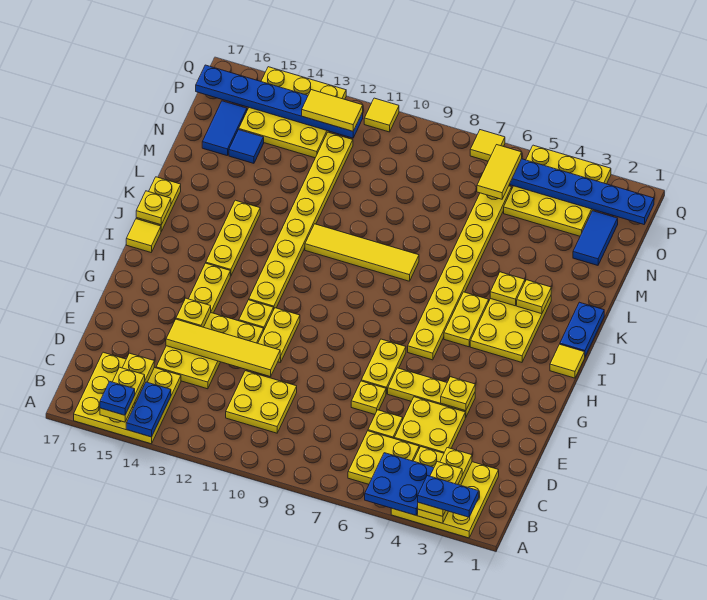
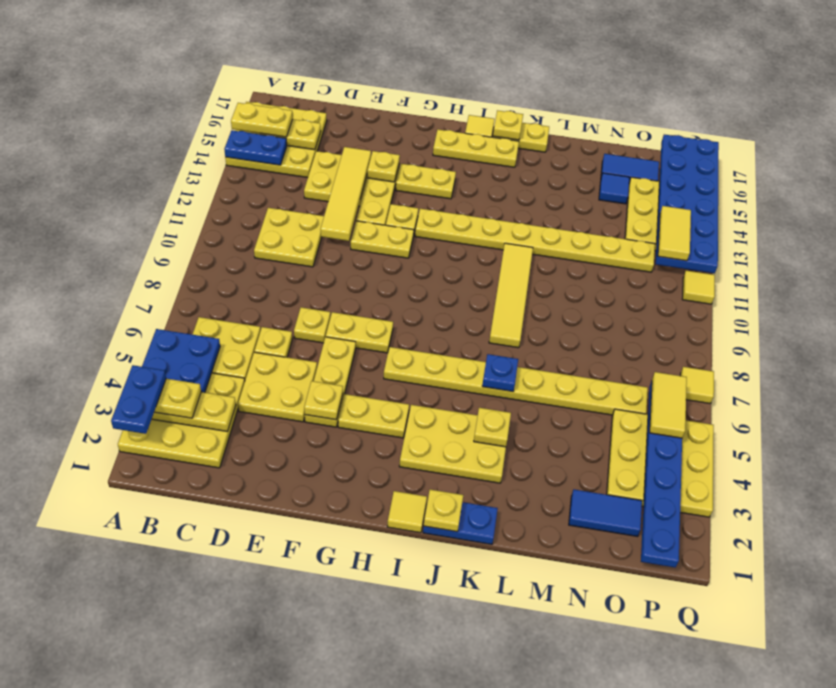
blue 1x1 plate [100,381,135,415] -> blue 1x1 plate moved to [482,354,518,392]
yellow 1x2 plate [444,292,489,347] -> yellow 1x2 plate moved to [338,394,409,438]
yellow 1x3 plate [206,200,260,276] -> yellow 1x3 plate moved to [433,130,519,167]
yellow 1x1 plate [517,280,551,314] -> yellow 1x1 plate moved to [424,490,463,532]
yellow 1x2 tile [477,145,522,199] -> yellow 1x2 tile turned to [650,372,687,438]
blue 1x6 plate [196,65,363,138] -> blue 2x6 plate [656,134,719,273]

